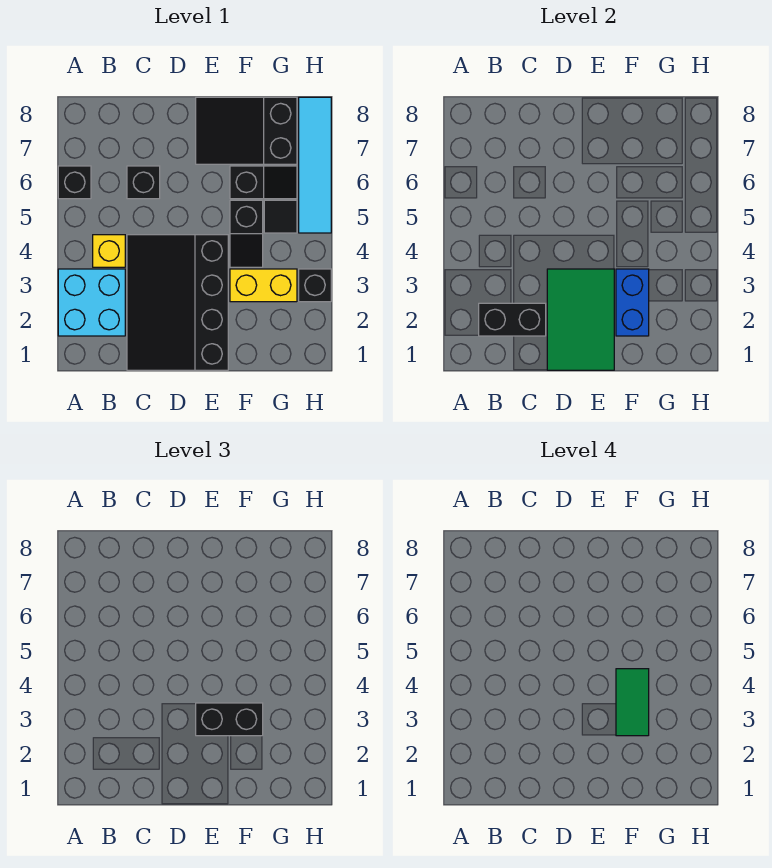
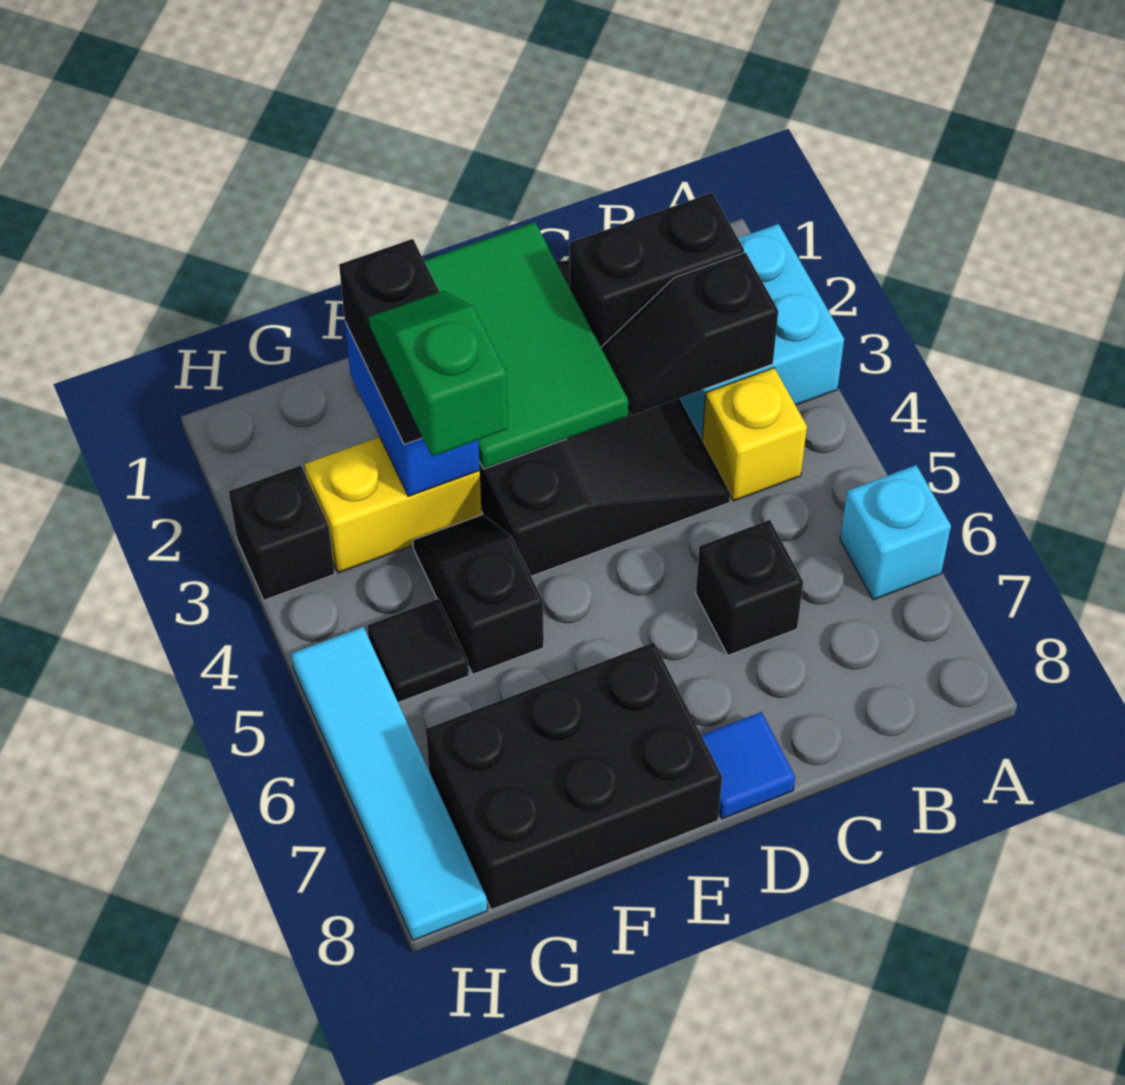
black 1x1 brick [58,166,91,199] -> cyan 1x1 brick [840,465,951,600]
none -> blue 1x1 tile [701,712,795,819]
black 1x2 brick [196,703,263,736] -> black 1x2 brick turned to [339,239,439,444]
black 2x3 slope [196,97,297,164] -> black 2x3 brick [426,642,722,910]
green 1x2 tile [616,669,649,736] -> green 1x2 slope [369,291,508,456]
black 1x2 slope [230,166,297,199] -> black 1x2 slope moved to [601,252,778,415]

